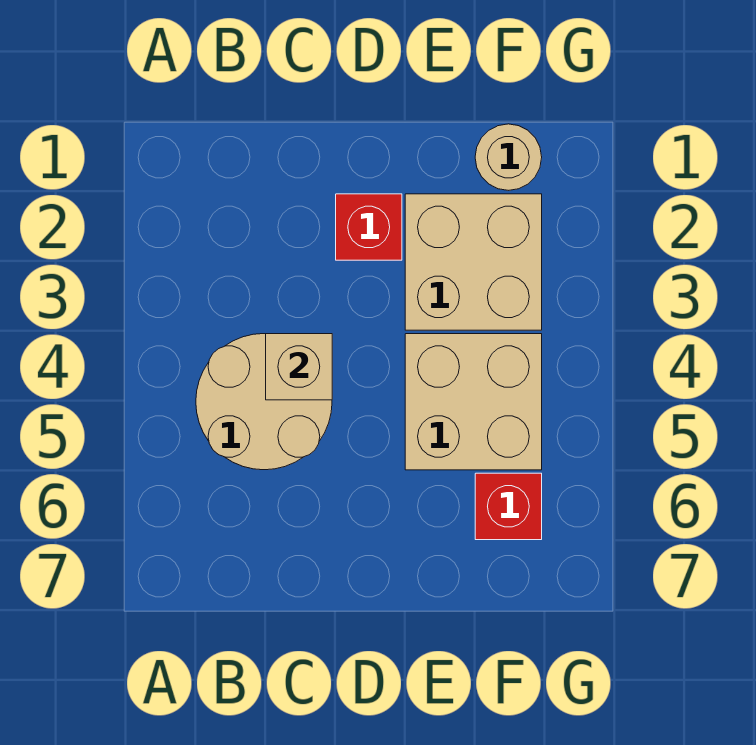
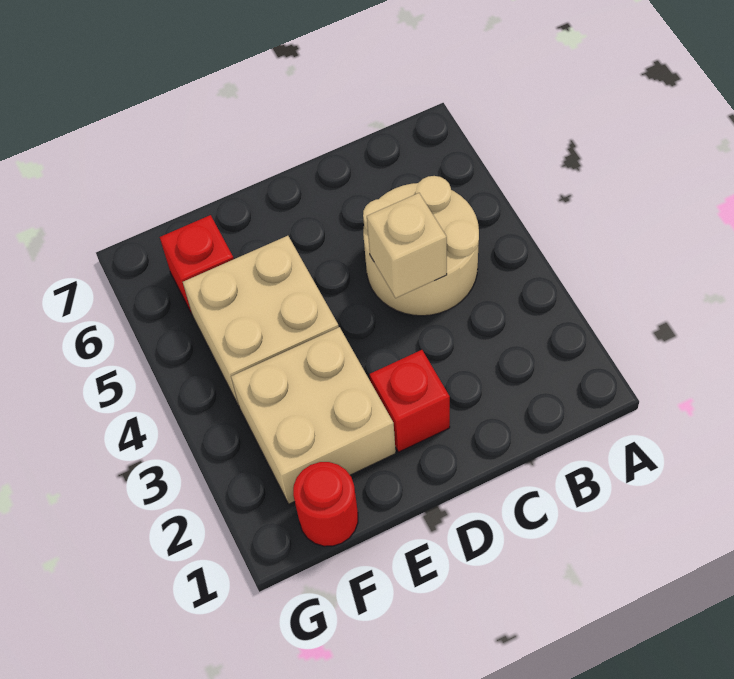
tan 1x1 round brick [475,124,542,190] -> red 1x1 round brick [293,462,358,546]

